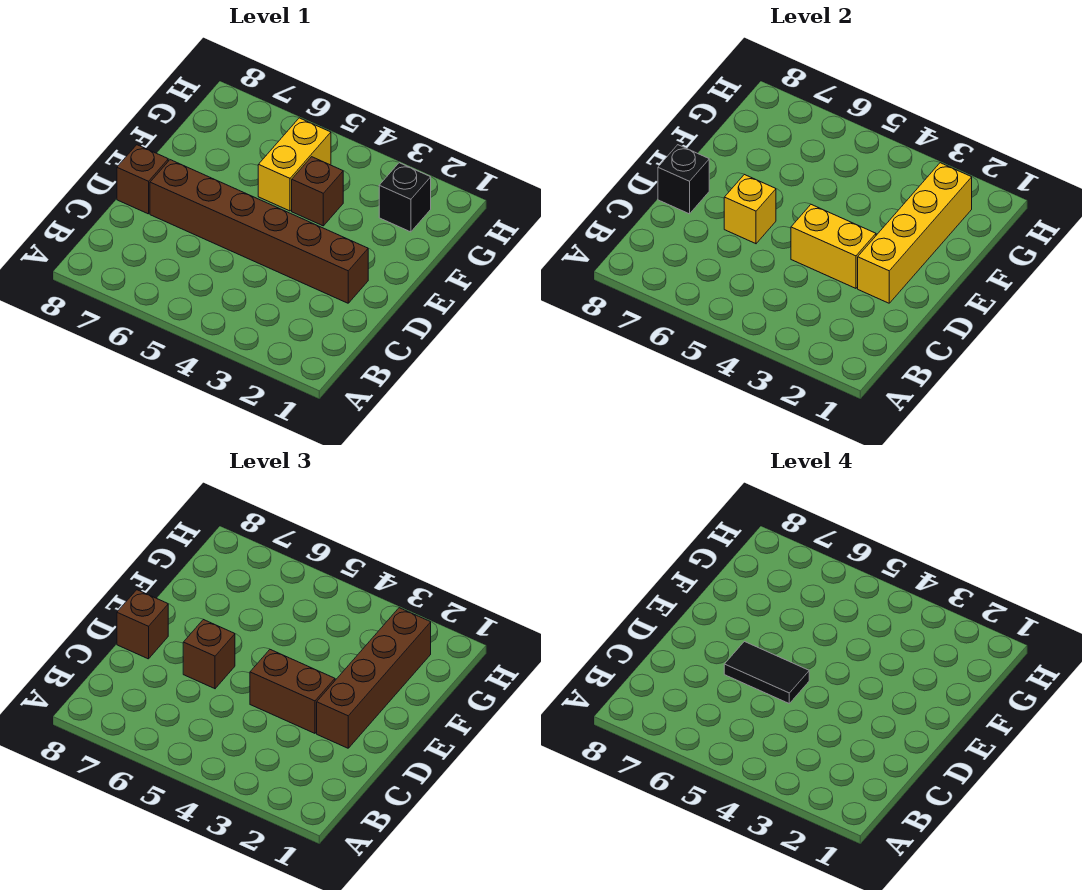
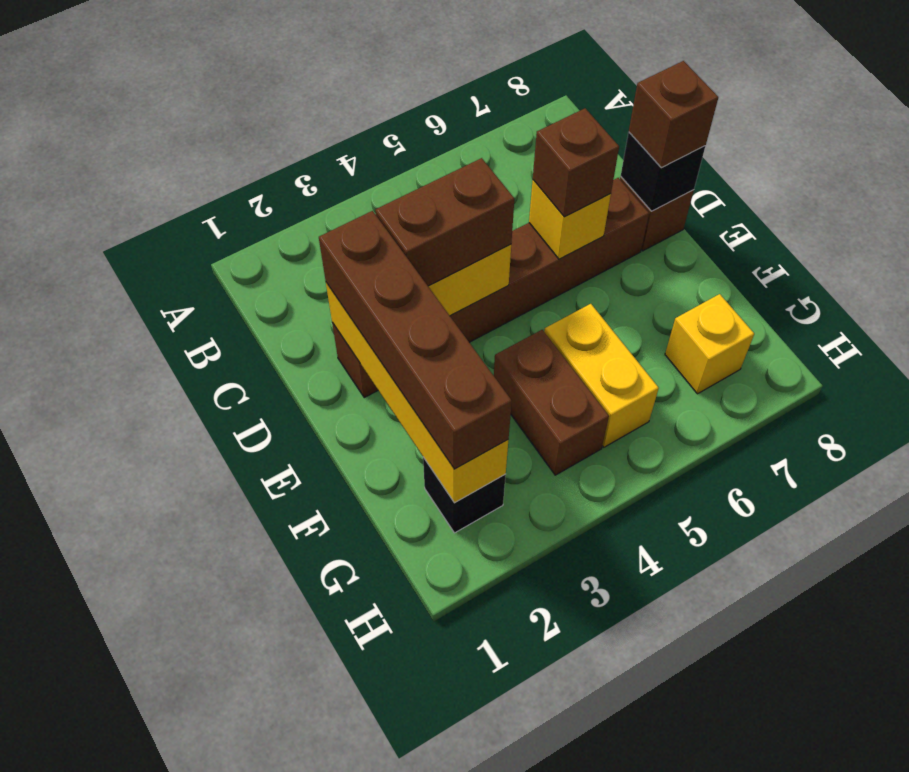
black 1x2 tile [724,642,809,703] -> none
brown 1x1 brick [292,157,343,226] -> brown 1x2 brick [494,330,609,475]
none -> yellow 1x1 brick [665,294,754,394]

